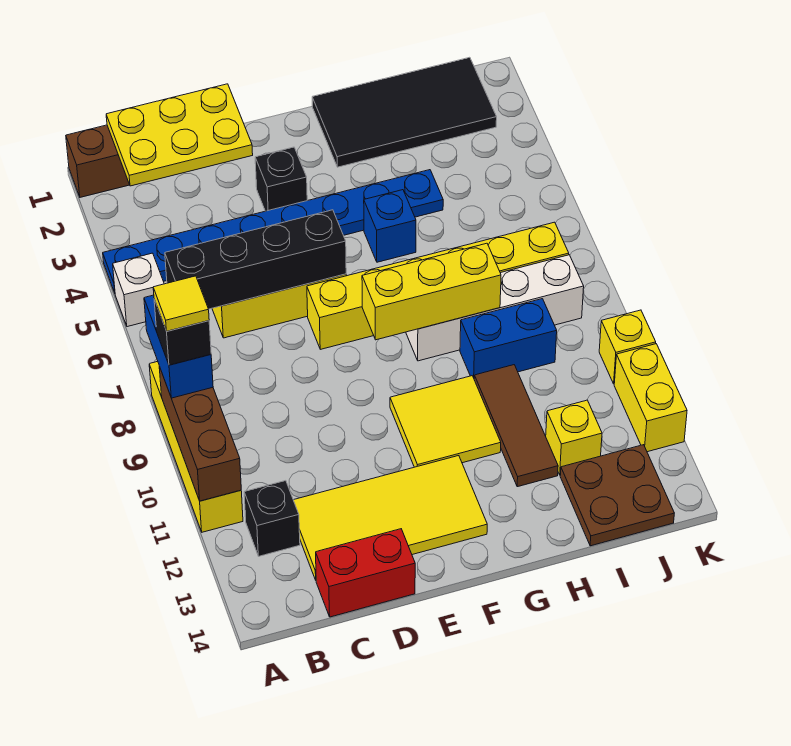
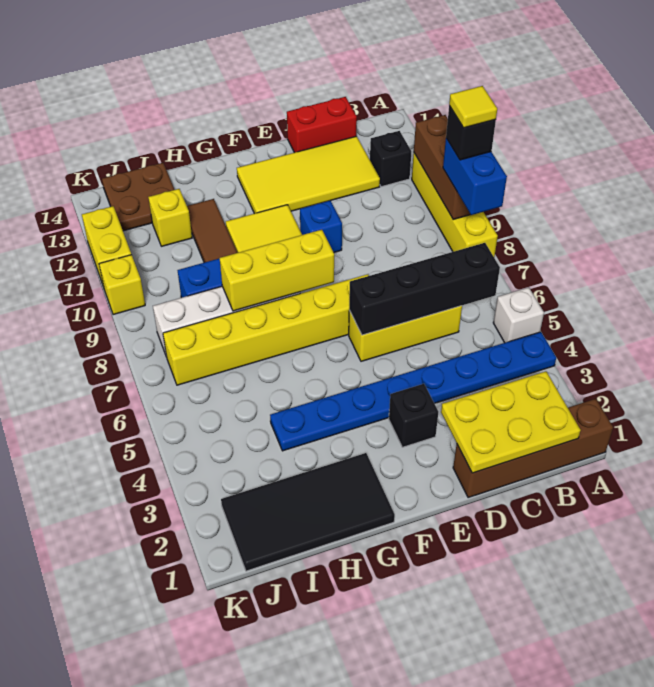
blue 1x1 brick [364,190,416,262] -> blue 1x1 brick moved to [300,201,342,252]

